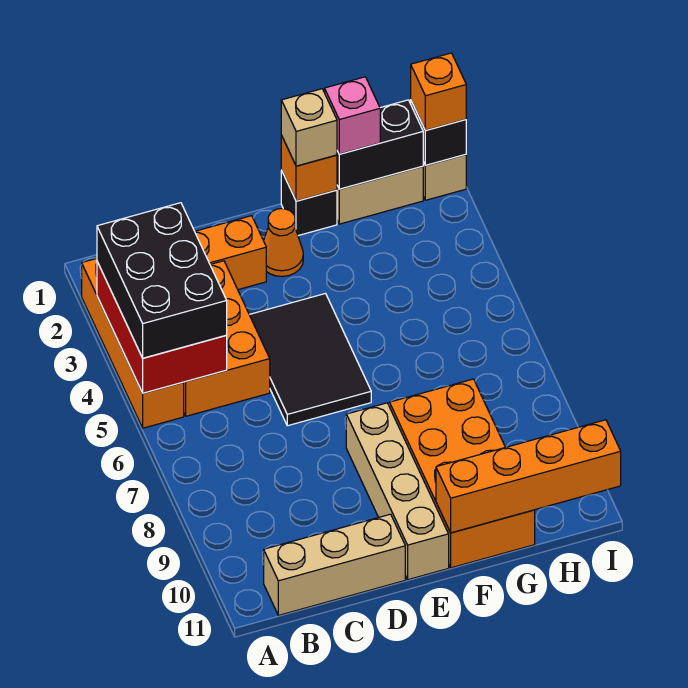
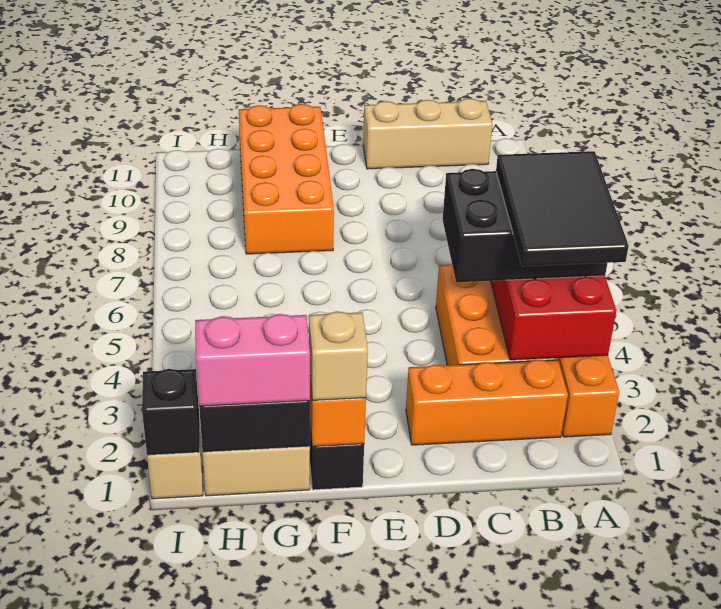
black 2x3 brick [97,203,227,358] -> black 2x3 brick turned to [443,169,607,282]
black 2x3 tile [249,294,371,426] -> black 2x3 tile moved to [496,151,629,266]
orange 1x1 cone [264,209,303,277] -> none
tan 1x4 brick [346,403,449,580] -> none
orange 1x4 brick [436,420,621,533] -> none
pink 1x1 brick [325,77,380,154] -> pink 1x2 brick [195,314,310,406]
orange 1x1 brick [411,53,466,130] -> none

